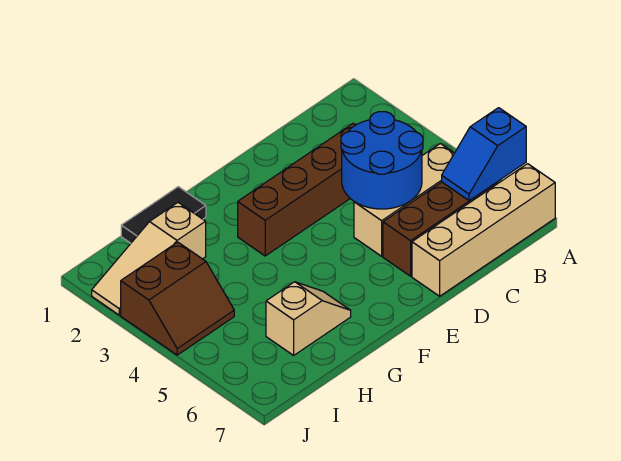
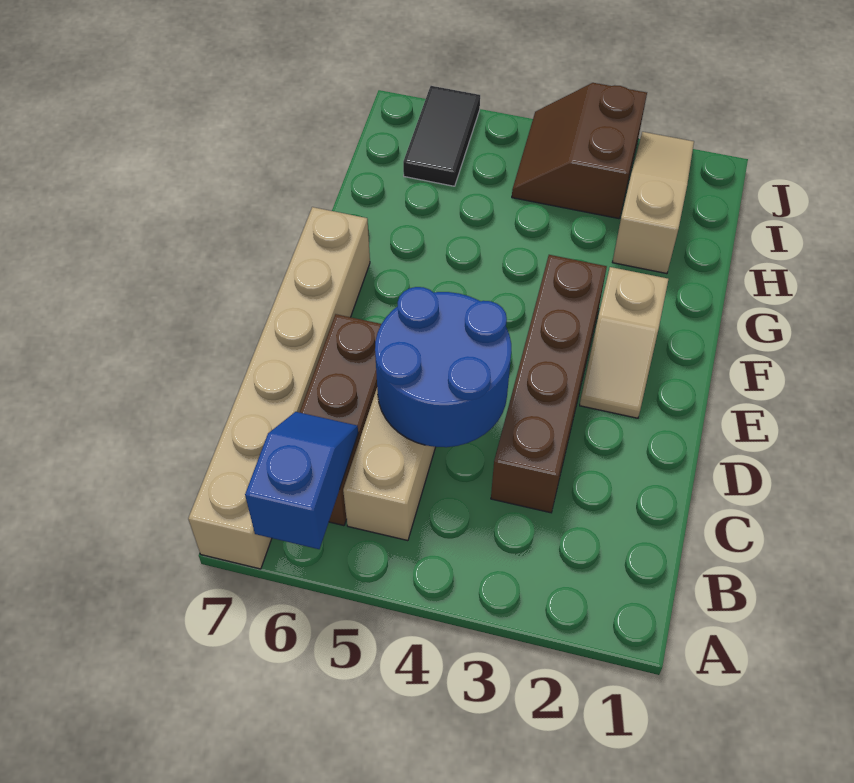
tan 1x4 brick [412,164,555,296] -> tan 1x6 brick [188,207,370,569]
black 1x2 tile [121,187,206,243] -> black 1x2 tile moved to [403,86,480,186]
tan 1x2 slope [266,282,351,355] -> tan 1x2 slope moved to [580,267,668,418]

